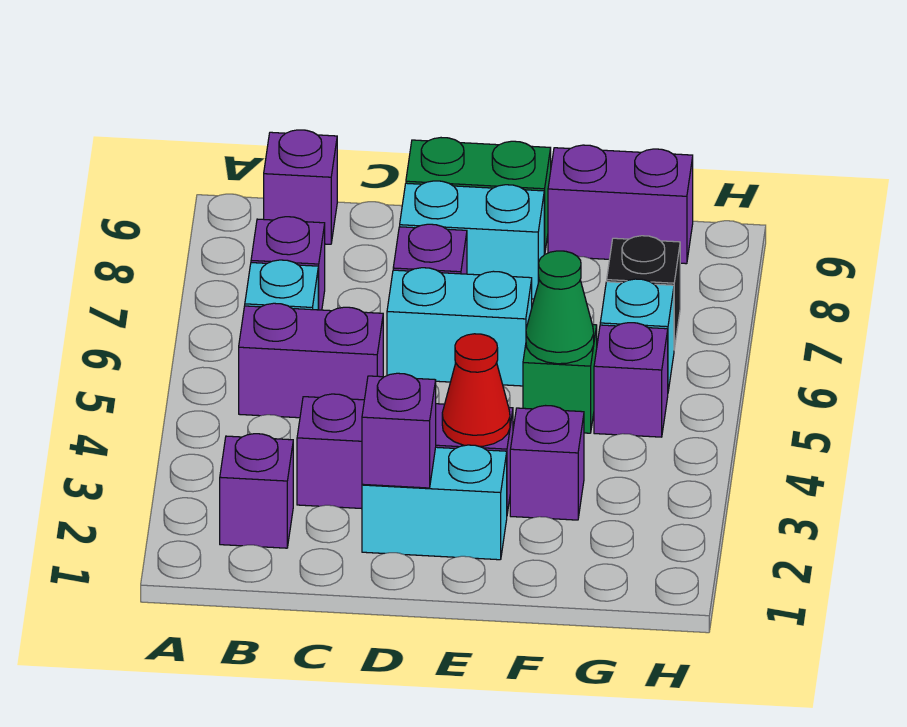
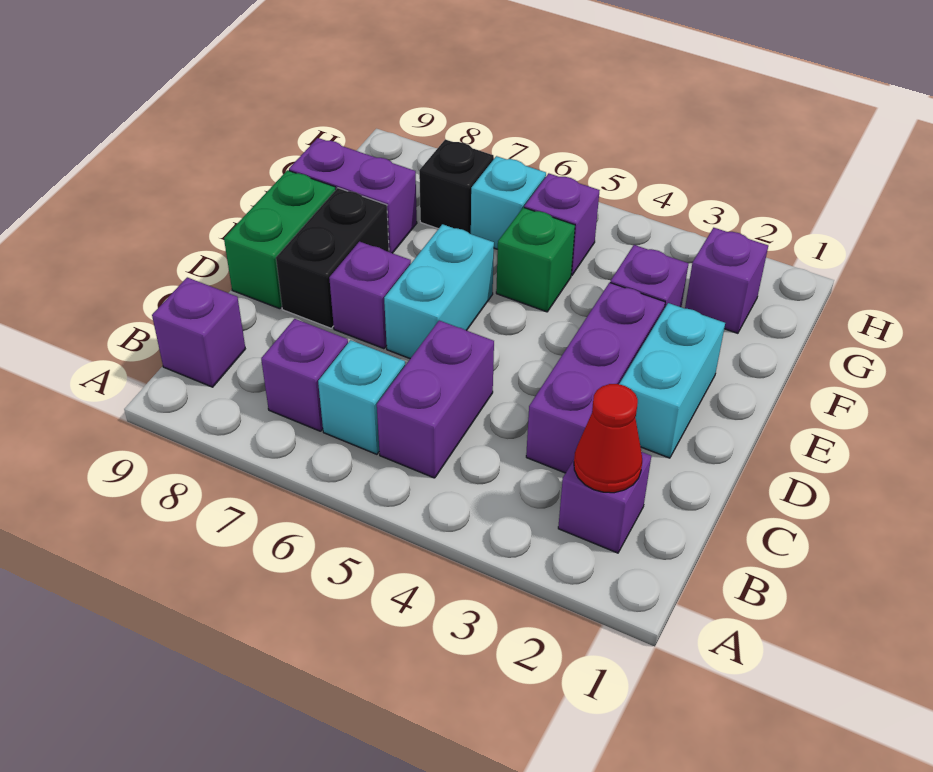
purple 1x1 brick [362,373,436,488] -> purple 1x1 brick moved to [685,228,768,333]
cyan 1x2 brick [400,181,545,299] -> black 1x2 brick [276,188,389,328]
red 1x1 cone [442,334,510,446] -> red 1x1 cone moved to [574,384,642,493]
green 1x1 cone [526,251,594,364] -> none
purple 1x2 brick [548,145,693,264] -> purple 1x2 brick turned to [289,138,417,253]

